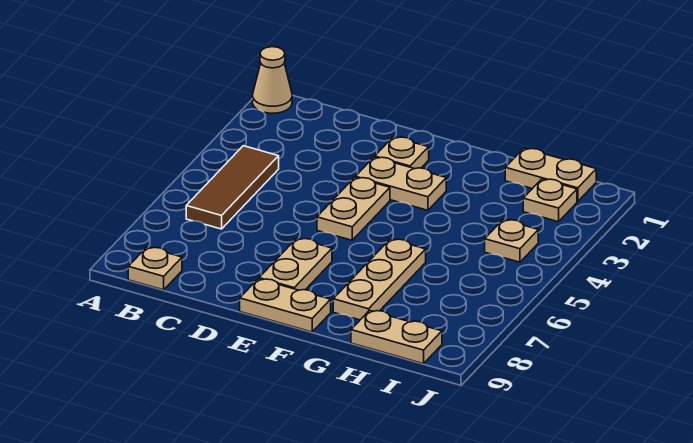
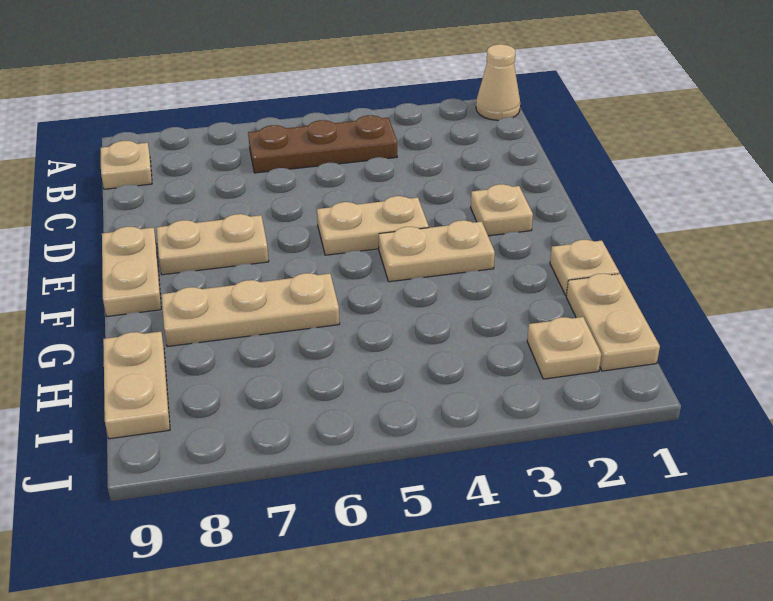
brown 1x3 tile [186,146,279,229] -> brown 1x3 plate [248,115,397,173]
tan 1x2 plate [356,157,446,210] -> tan 1x2 plate turned to [379,220,495,282]
tan 1x1 plate [485,220,538,262] -> tan 1x1 plate moved to [550,240,619,296]

